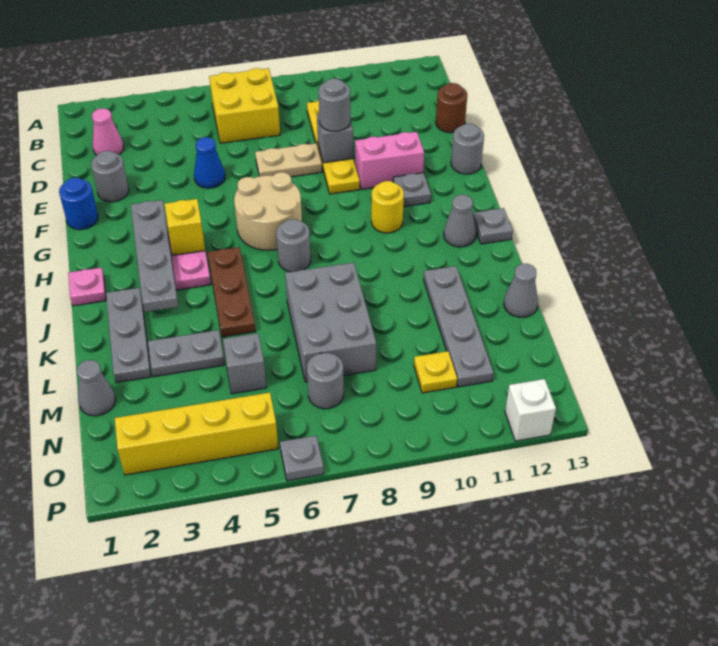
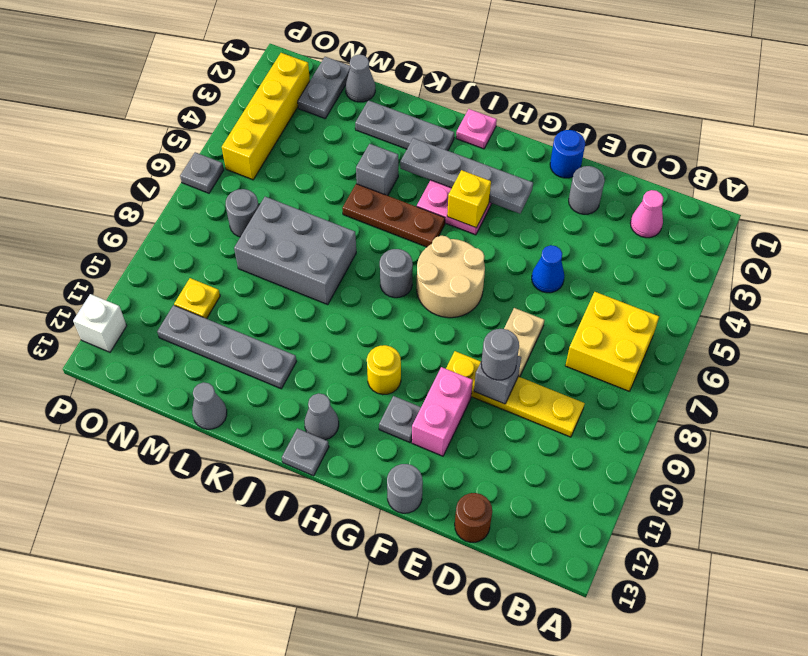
grey 1x2 plate [148,330,225,377] -> grey 1x2 plate moved to [298,57,350,118]
grey 1x1 brick [223,333,267,394] -> grey 1x1 brick moved to [356,144,398,196]

